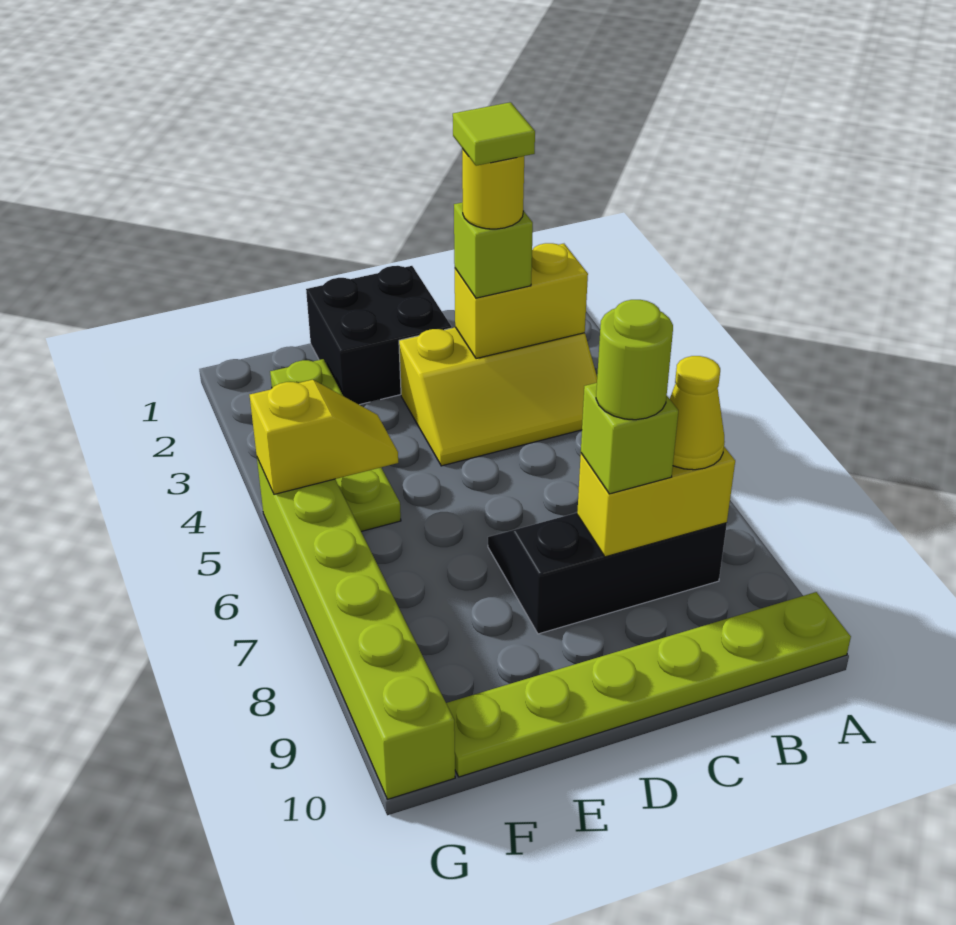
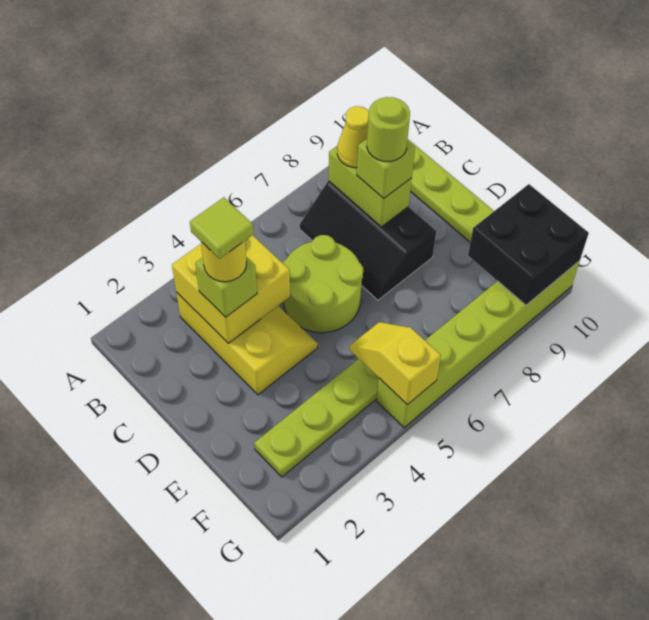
yellow 1x2 brick [455,243,588,359] -> yellow 2x2 brick [172,235,290,343]
yellow 1x2 brick [577,447,735,557] -> lime 1x2 brick [328,146,412,227]
none -> lime 2x2 round brick [283,235,363,333]
black 2x2 brick [306,266,452,405] -> black 2x2 brick moved to [468,184,589,305]

